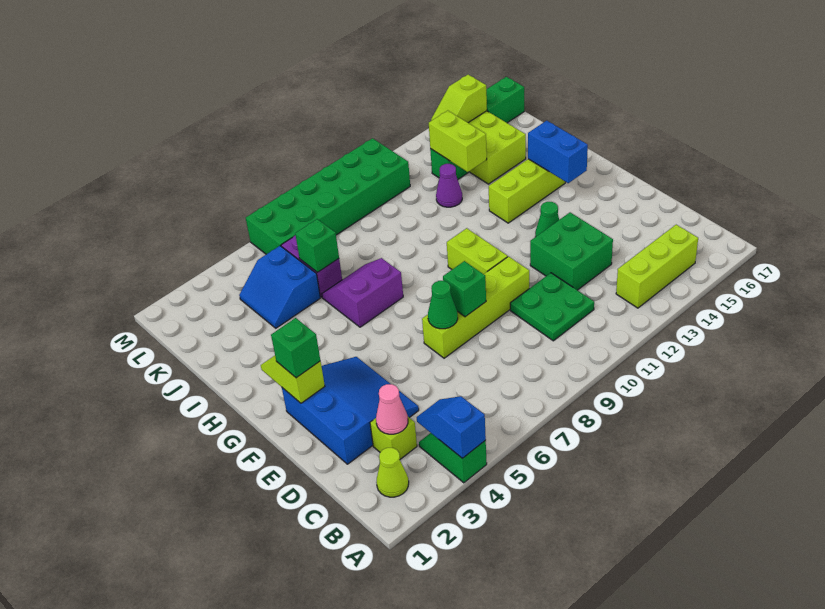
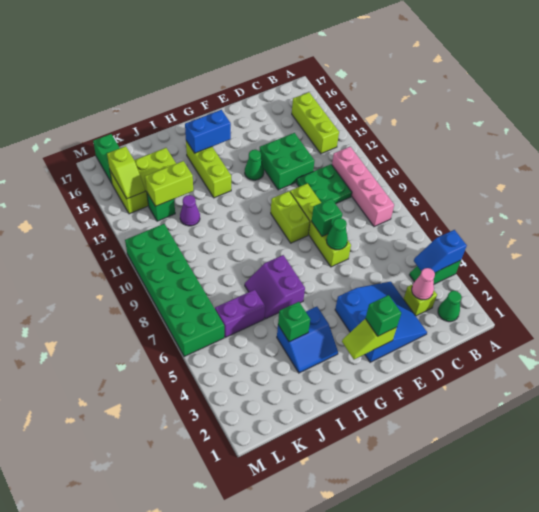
lime 1x1 cone [376,448,409,497] -> green 1x1 cone [438,291,461,322]
none -> pink 1x4 brick [332,147,394,227]
blue 3x3 slope [282,357,419,464] -> blue 3x3 slope turned to [335,282,427,362]
lime 1x2 brick [447,228,508,274] -> lime 1x2 brick turned to [271,191,310,243]
blue 2x2 slope [239,246,320,328] -> blue 2x2 slope moved to [277,307,338,373]
green 1x1 brick [295,219,339,272] -> green 1x1 brick moved to [278,302,310,342]

